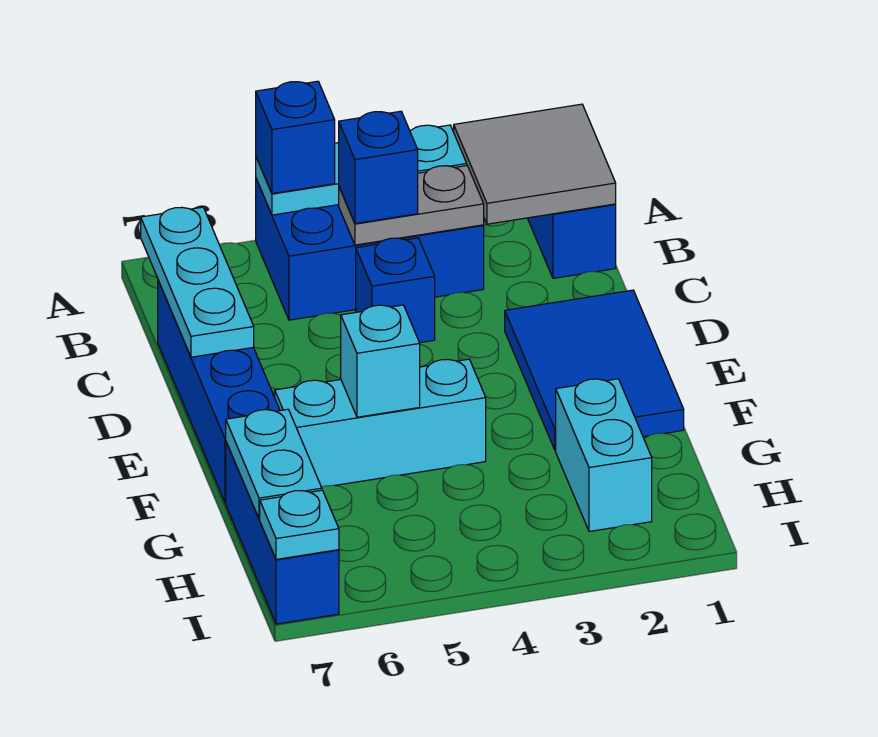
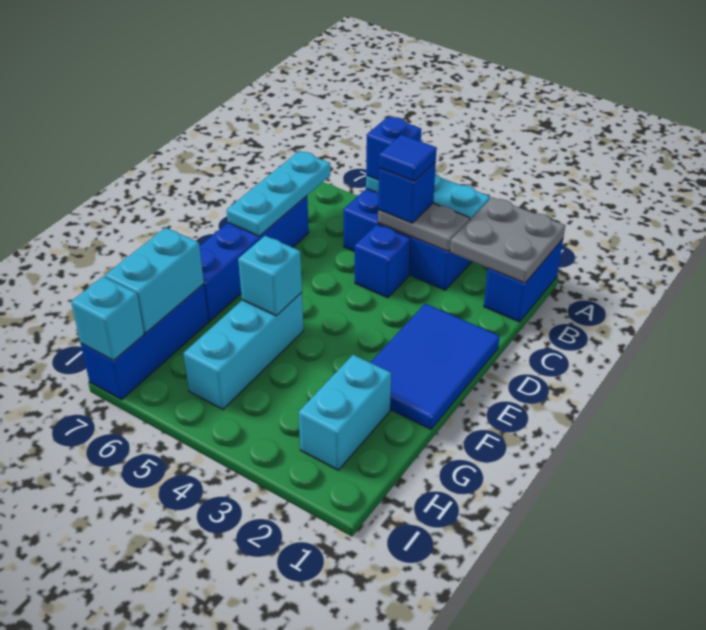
grey 2x2 tile [454,104,616,224] -> grey 2x2 plate [450,197,565,283]
none -> blue 1x1 tile [379,135,437,181]
cyan 1x3 brick [275,359,486,487] -> cyan 1x3 brick turned to [183,292,303,409]
cyan 1x2 plate [226,409,322,519] -> cyan 1x2 brick [105,228,204,333]
cyan 1x1 plate [260,490,339,559] -> cyan 1x1 brick [71,277,144,361]

